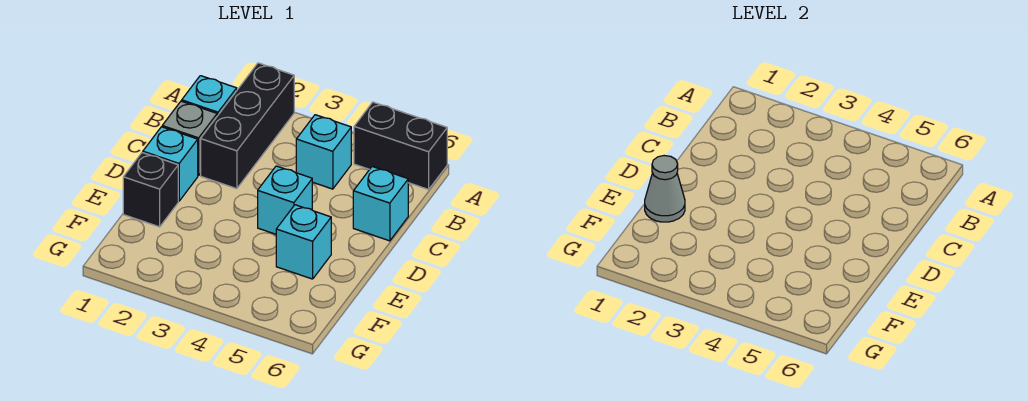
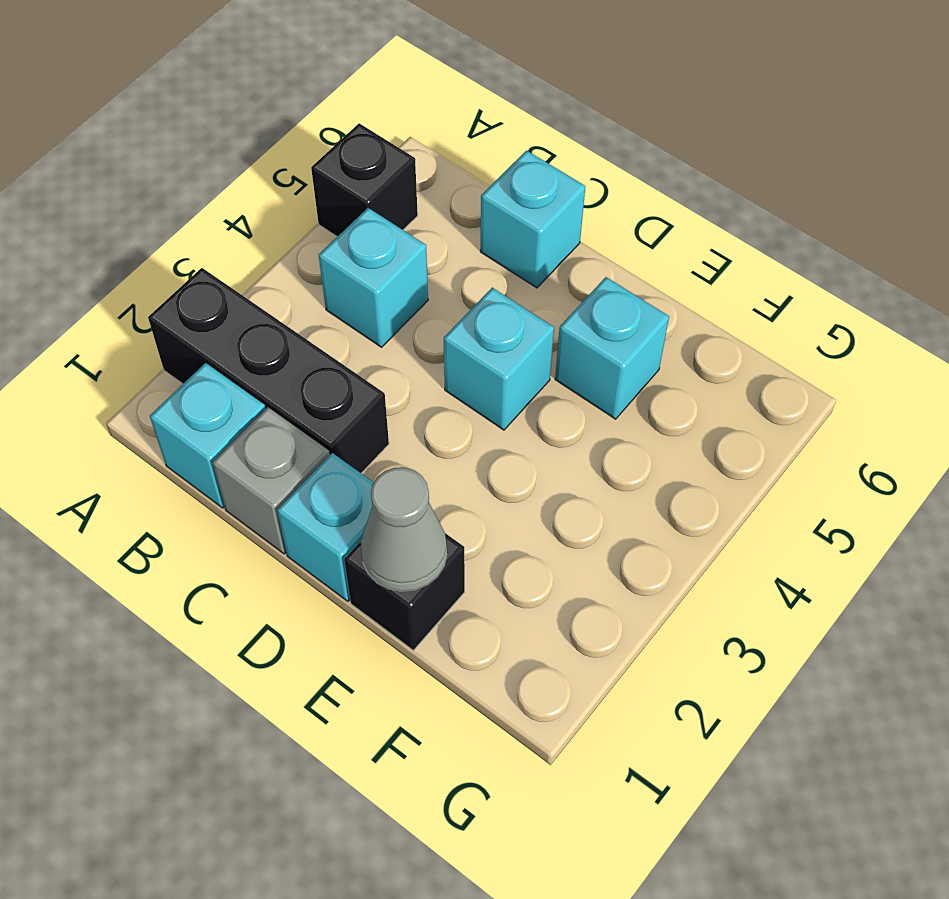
black 1x2 brick [354,102,447,189] -> black 1x1 brick [311,123,418,237]

